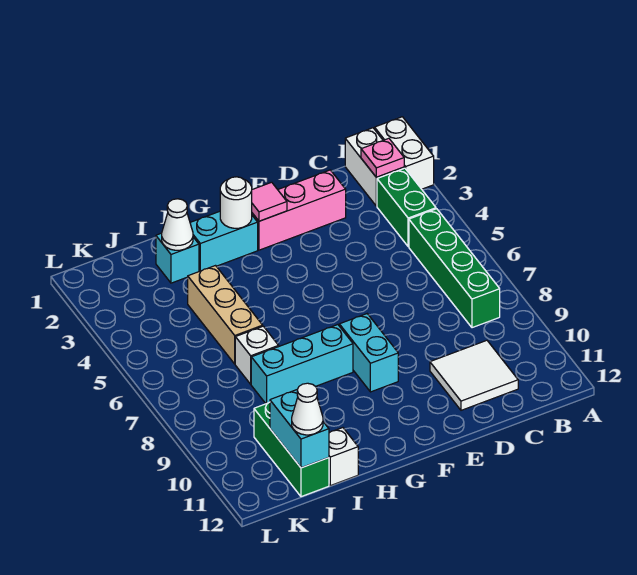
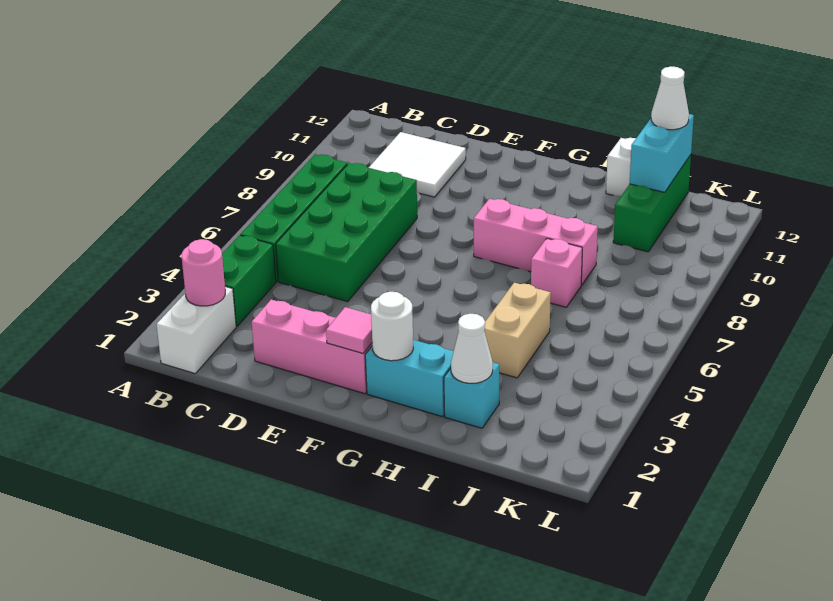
white 1x2 brick [375,117,434,189] -> none
pink 1x1 plate [361,138,404,177] -> pink 1x1 round brick [181,239,225,306]
none -> green 2x4 brick [276,163,417,302]
cyan 1x2 brick [339,314,398,392] -> none
cyan 1x3 brick [251,325,353,404] -> pink 1x3 brick [474,199,598,285]
tan 1x3 brick [188,266,263,364] -> tan 1x2 brick [484,282,551,378]
white 1x1 brick [235,326,279,384] -> pink 1x1 brick [531,238,582,307]

